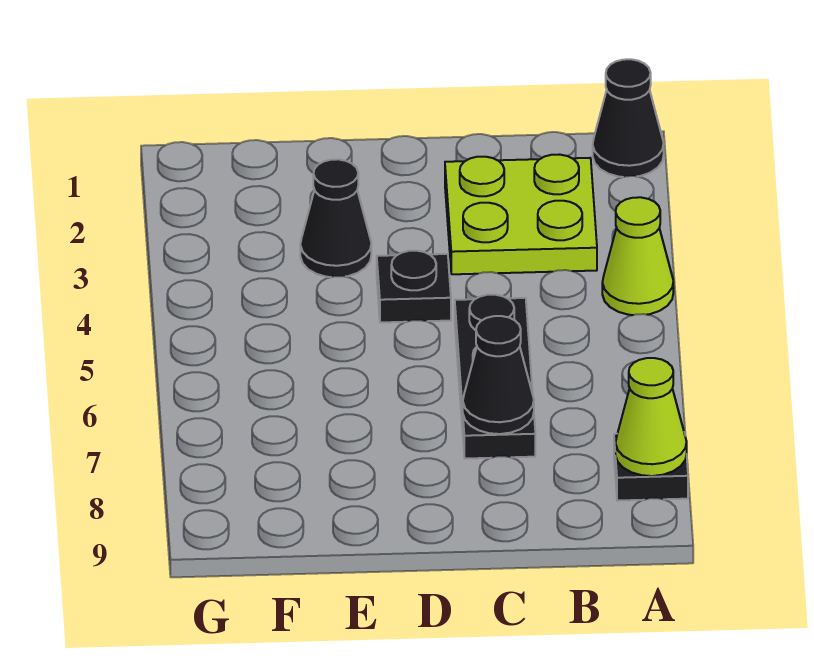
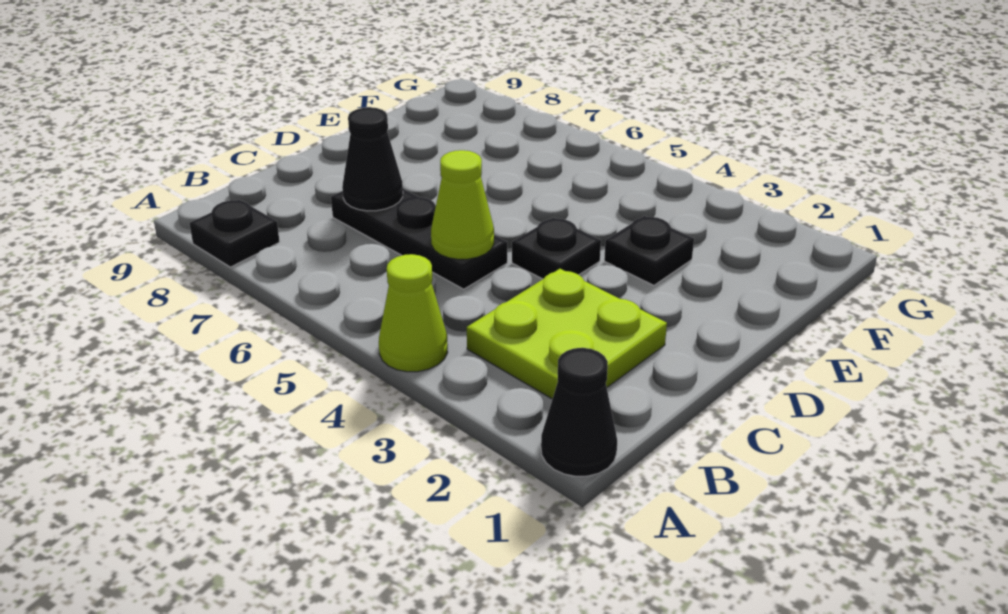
lime 1x1 cone [615,358,687,476] -> lime 1x1 cone moved to [431,150,494,259]
black 1x1 cone [300,159,371,277] -> black 1x1 plate [604,216,694,285]

